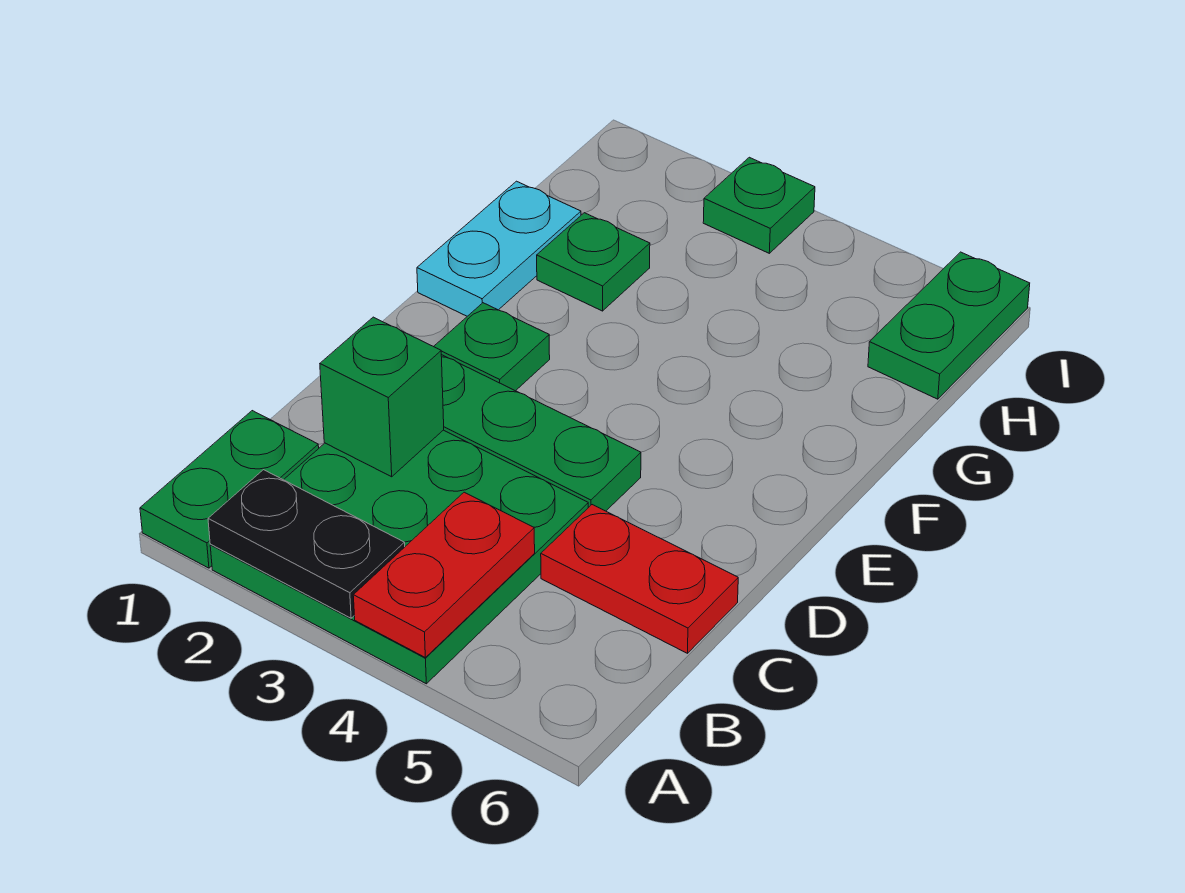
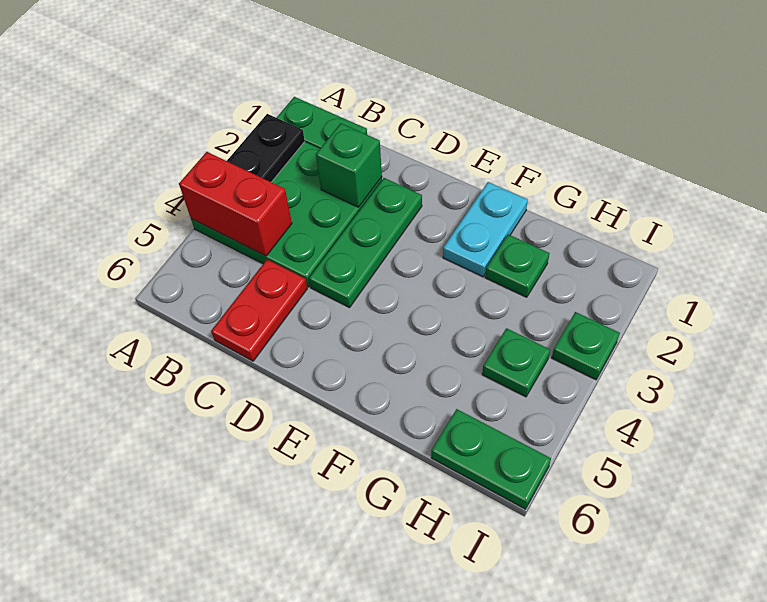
red 1x2 plate [353,492,535,657] -> red 1x2 brick [179,152,292,256]
green 1x1 plate [434,303,550,391] -> green 1x1 plate moved to [482,328,550,397]
cyan 1x2 plate [417,181,581,316] -> cyan 1x2 plate turned to [443,182,528,277]

